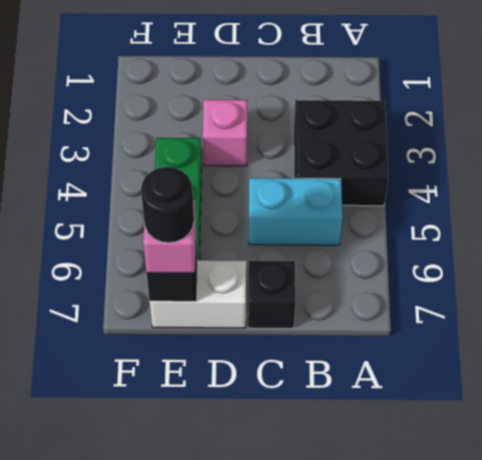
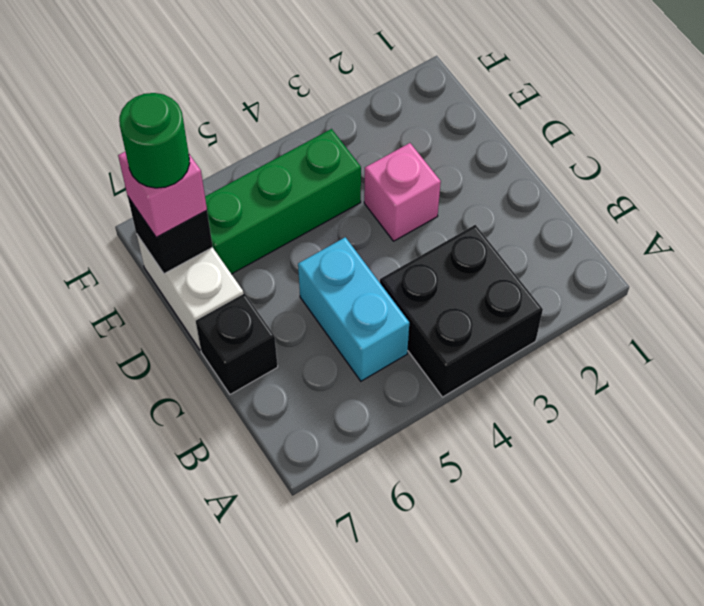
black 1x1 round brick [141,167,194,243] -> green 1x1 round brick [119,93,190,188]

